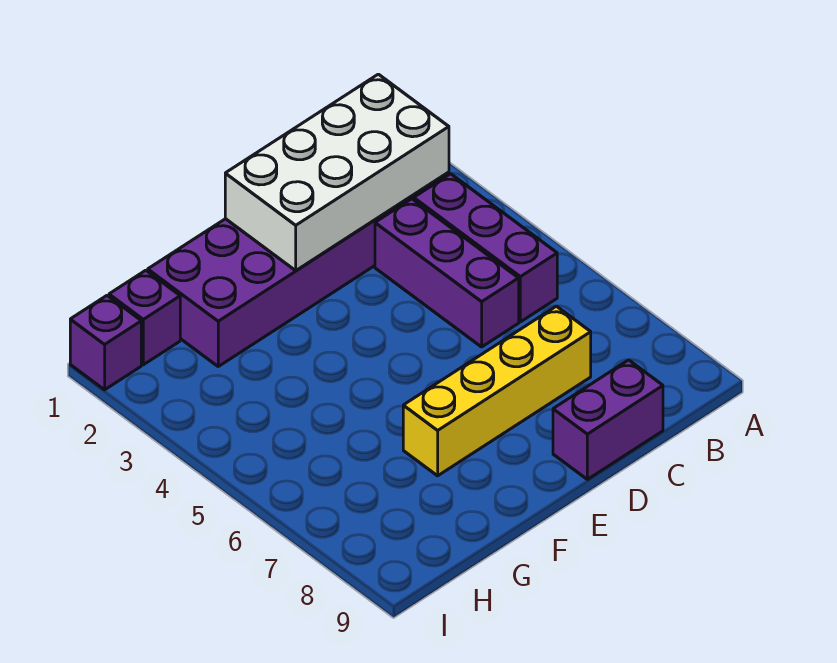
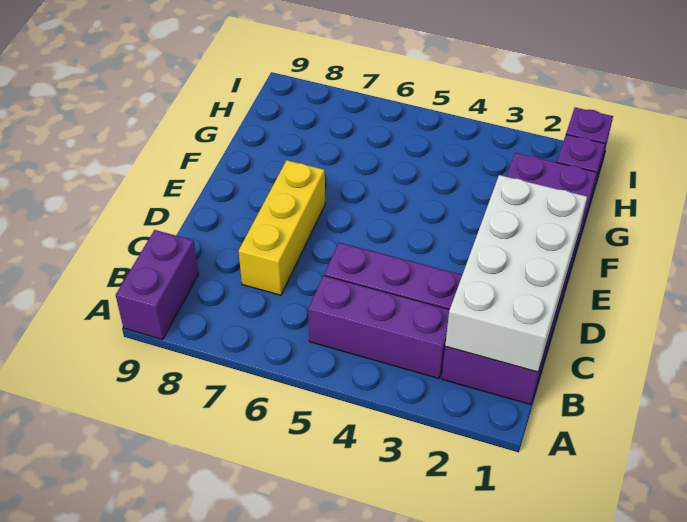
yellow 1x4 brick [403,306,591,476] -> yellow 1x3 brick [238,160,325,295]
purple 1x2 brick [553,360,663,479] -> purple 1x2 brick moved to [116,230,199,340]

